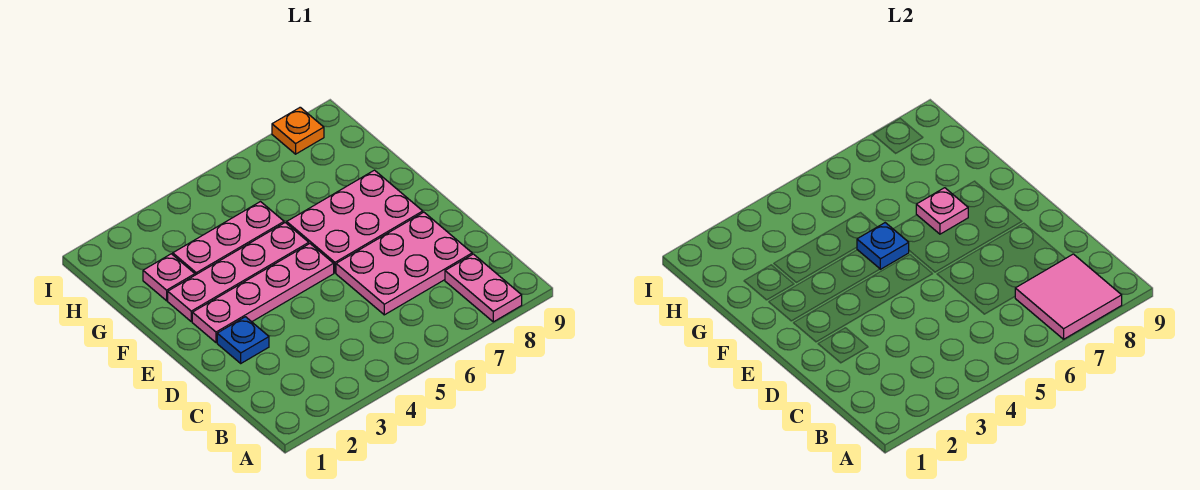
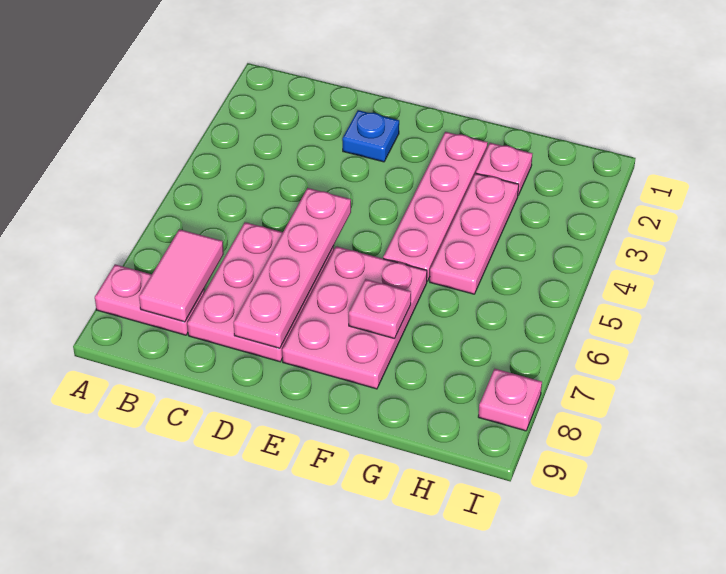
pink 2x2 tile [1015,254,1122,339] -> pink 1x2 tile [139,229,224,322]
pink 1x4 plate [192,244,334,343] -> pink 1x4 plate moved to [234,188,351,348]
blue 1x1 plate [857,223,909,269] -> none
orange 1x1 plate [272,107,324,154] -> pink 1x1 plate [478,369,542,431]

